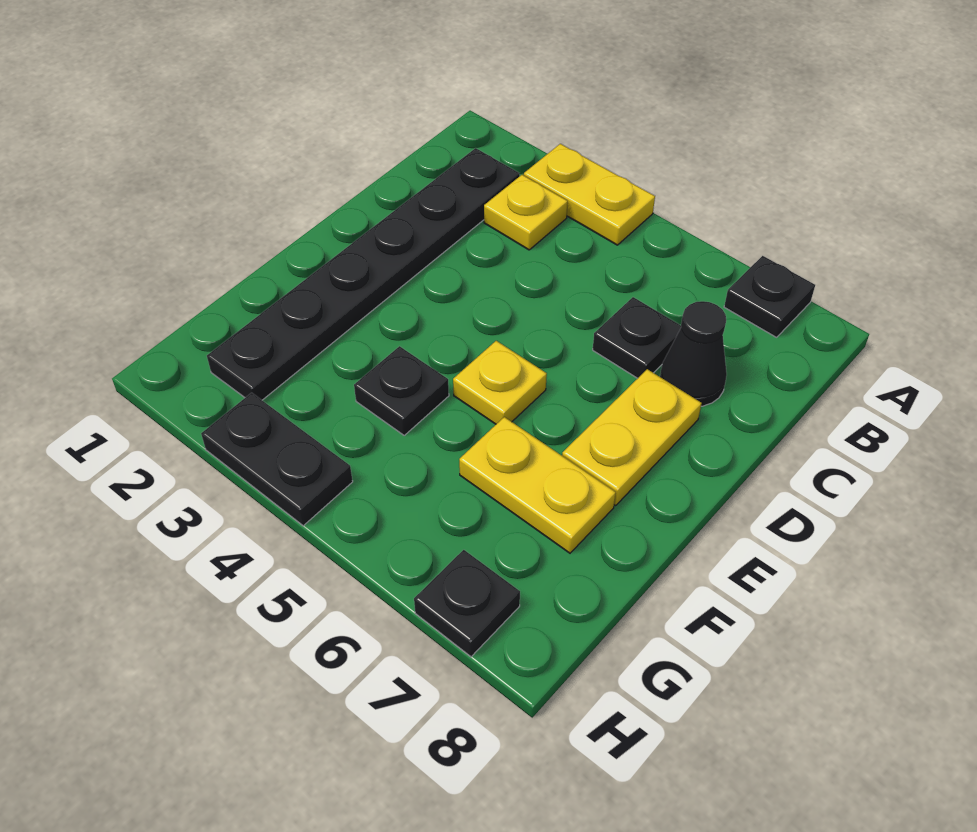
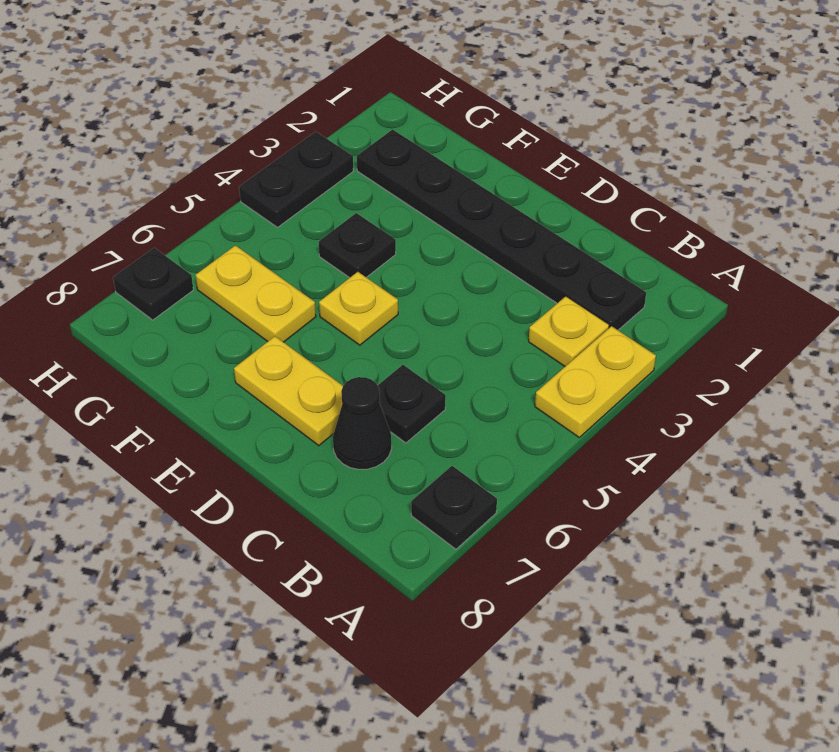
yellow 1x2 plate [459,417,616,553] -> yellow 1x2 plate turned to [196,245,316,342]

